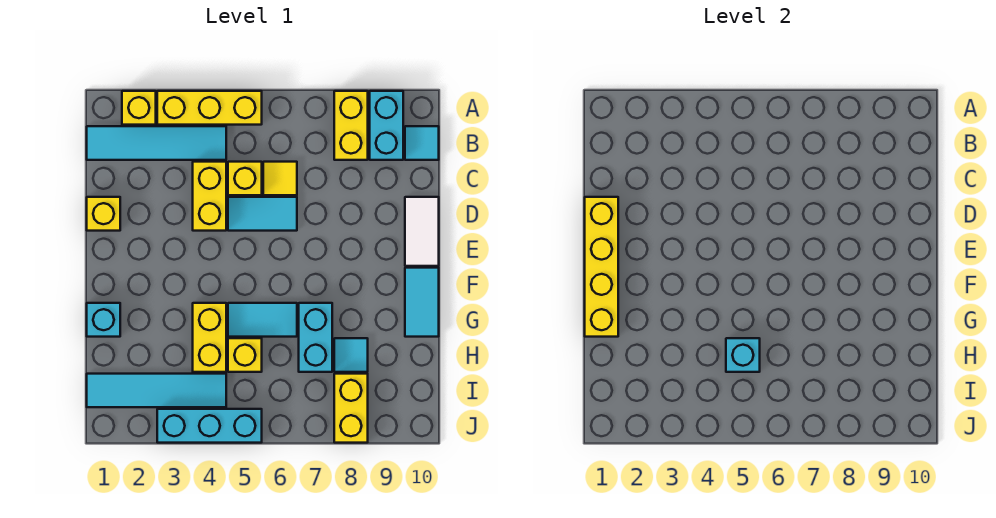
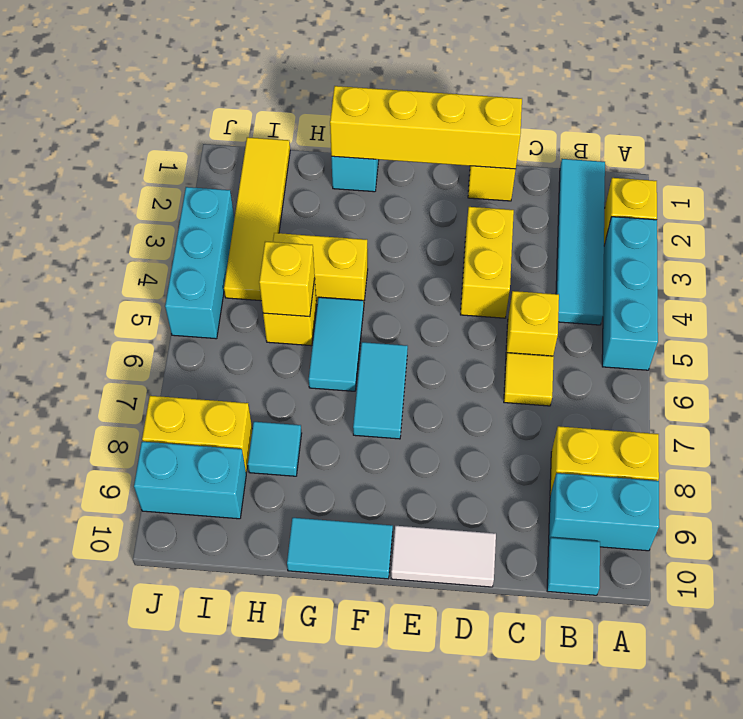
yellow 1x3 brick [157,91,262,125] -> cyan 1x3 brick [602,217,658,370]
yellow 1x2 brick [193,162,226,231] -> yellow 1x2 brick turned to [460,207,514,318]
cyan 1x2 tile [228,197,297,231] -> cyan 1x2 tile moved to [353,342,408,439]
cyan 1x2 brick [299,303,332,372] -> cyan 1x2 brick moved to [134,442,246,519]
cyan 1x1 brick [726,338,760,372] -> yellow 1x1 brick [259,242,315,317]
cyan 1x4 tile [87,374,226,407] -> yellow 1x4 tile [224,137,290,301]

